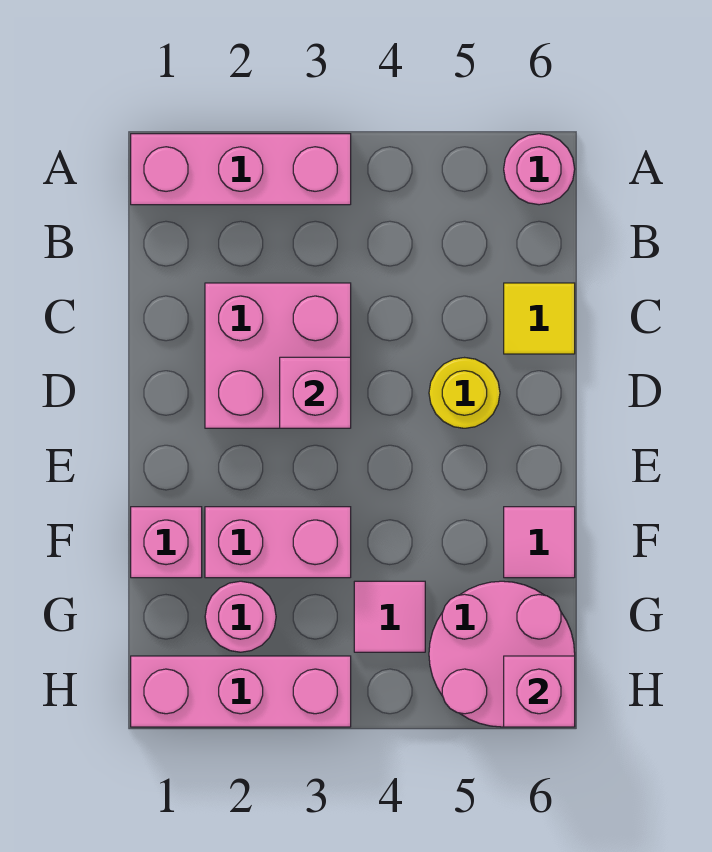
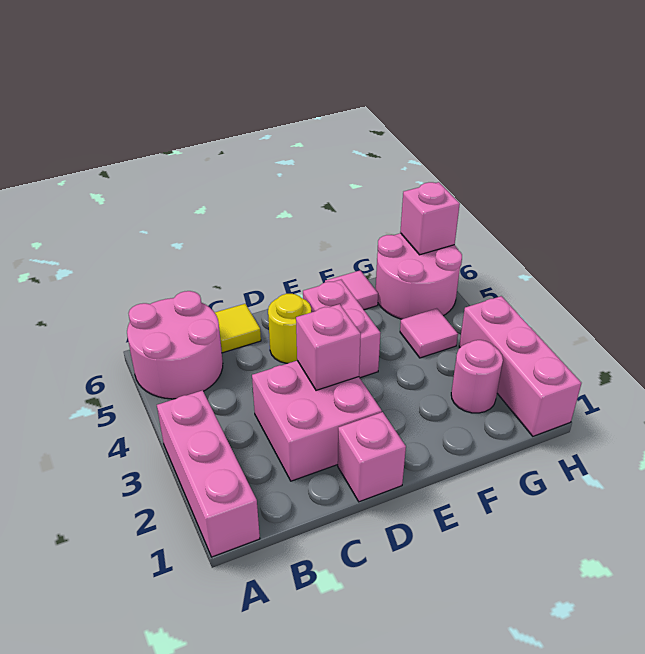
pink 1x1 round brick [504,134,575,205] -> pink 2x2 round brick [127,291,223,399]
pink 1x1 brick [131,507,202,578] -> pink 1x1 brick moved to [338,412,406,502]
pink 1x2 brick [205,507,351,578] -> pink 1x2 brick moved to [303,280,380,378]

